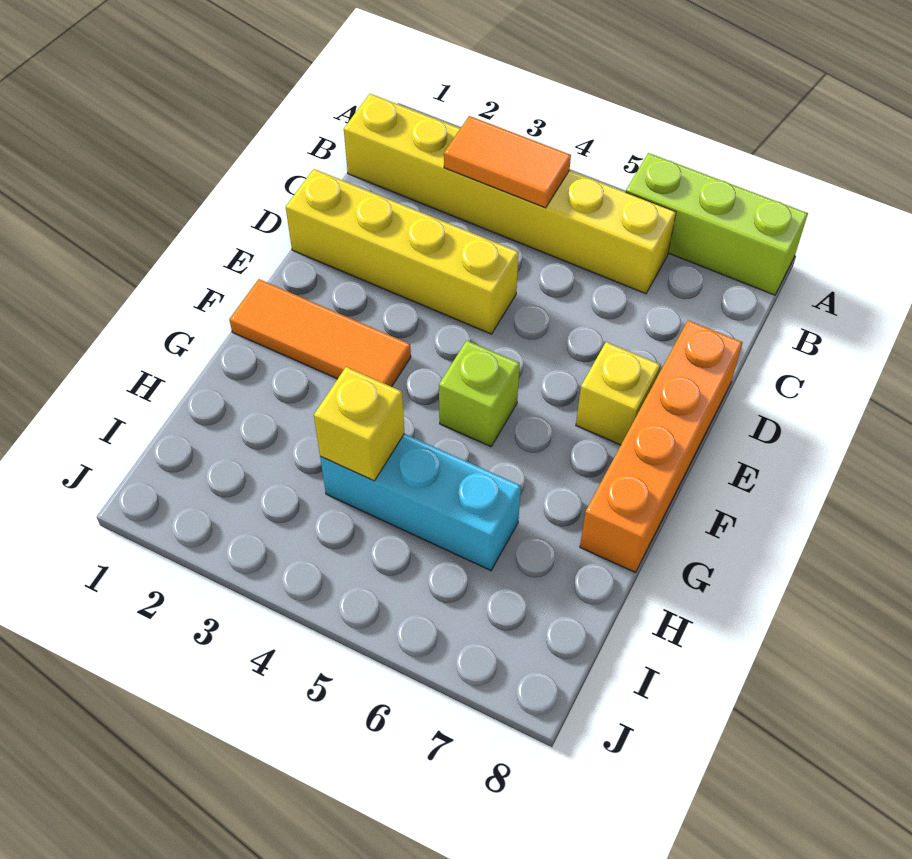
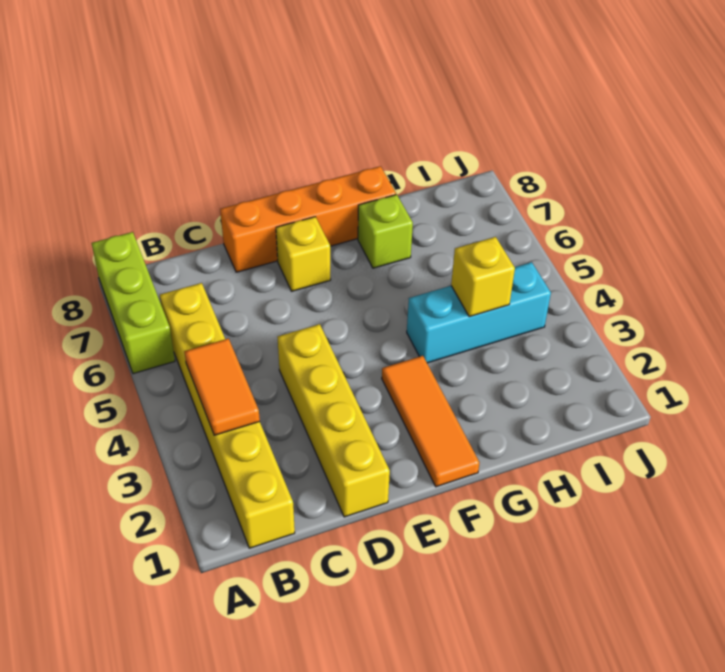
lime 1x1 brick [439,340,520,446] -> lime 1x1 brick moved to [358,195,413,268]
cyan 1x3 brick [320,434,521,571] -> cyan 1x3 brick turned to [407,262,551,363]

